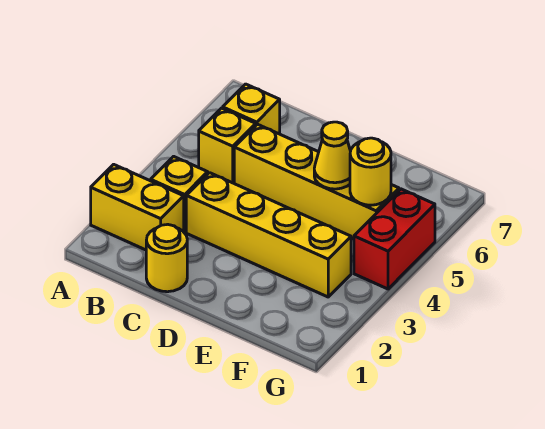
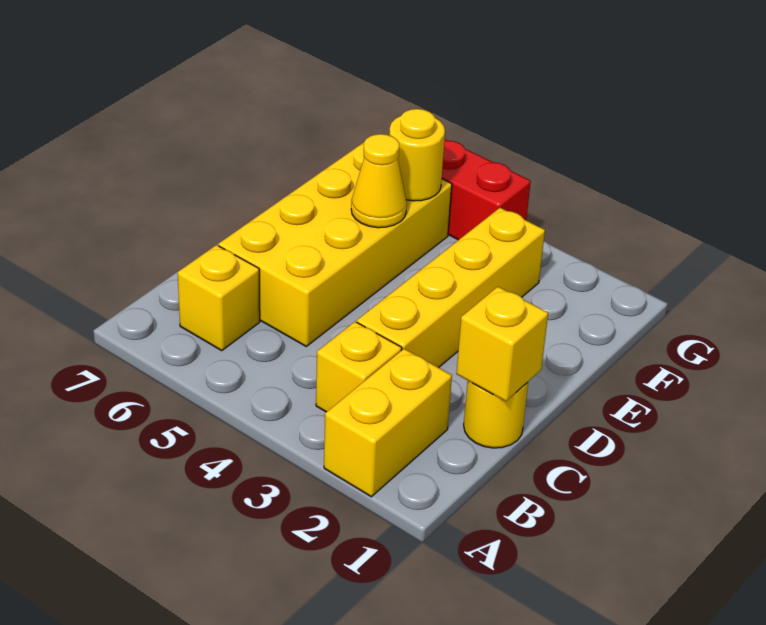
yellow 1x1 brick [199,108,256,183] -> yellow 1x1 brick moved to [456,287,548,401]
yellow 1x4 brick [234,124,399,239] -> yellow 2x4 brick [219,143,452,346]

